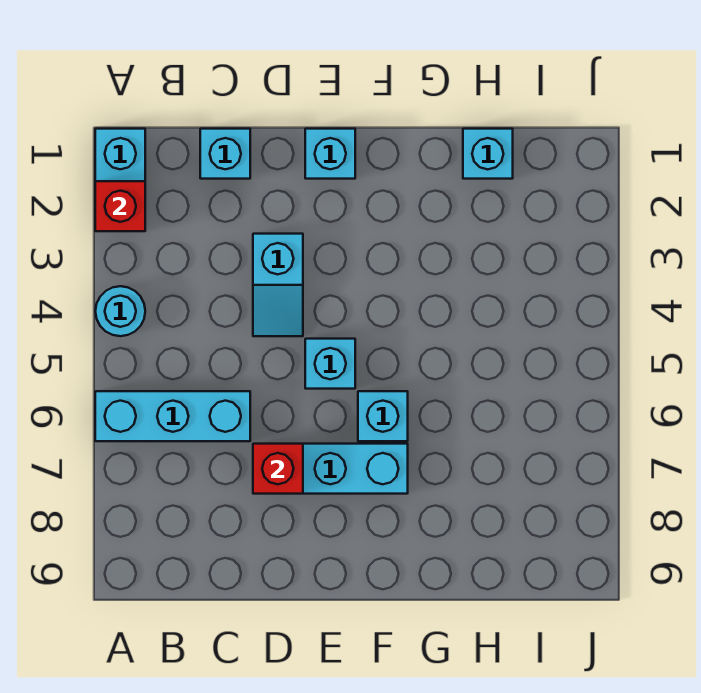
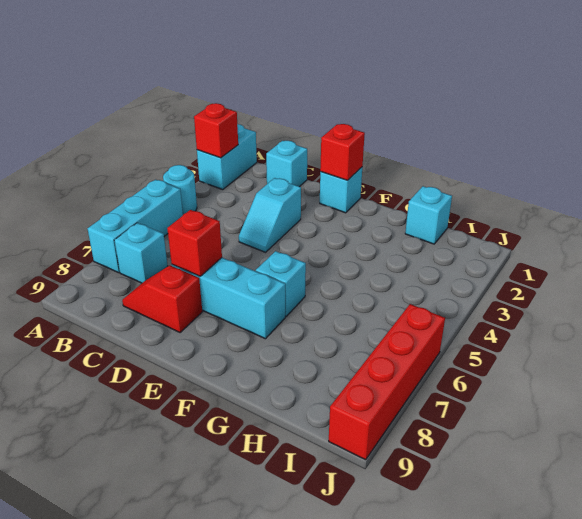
cyan 1x3 brick [95,391,250,441] -> cyan 1x3 brick turned to [88,180,183,273]
none -> red 1x2 slope [122,265,202,333]
none -> red 1x1 brick [320,124,365,180]
cyan 1x1 brick [305,339,355,389] -> cyan 1x1 brick moved to [114,223,168,283]
none -> red 1x4 brick [329,304,445,460]

